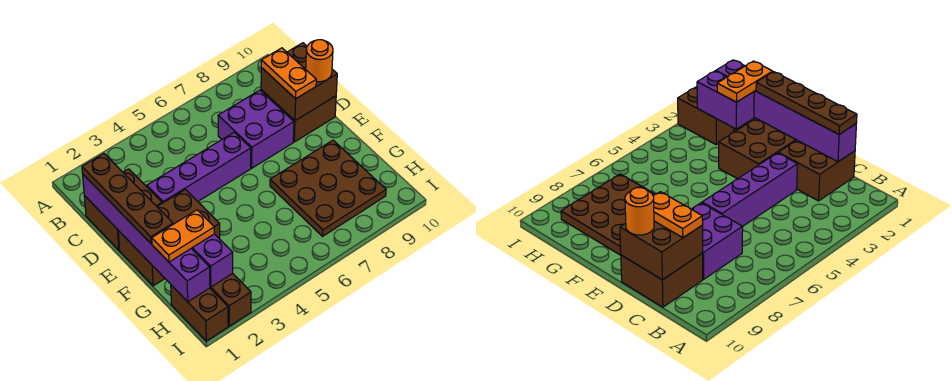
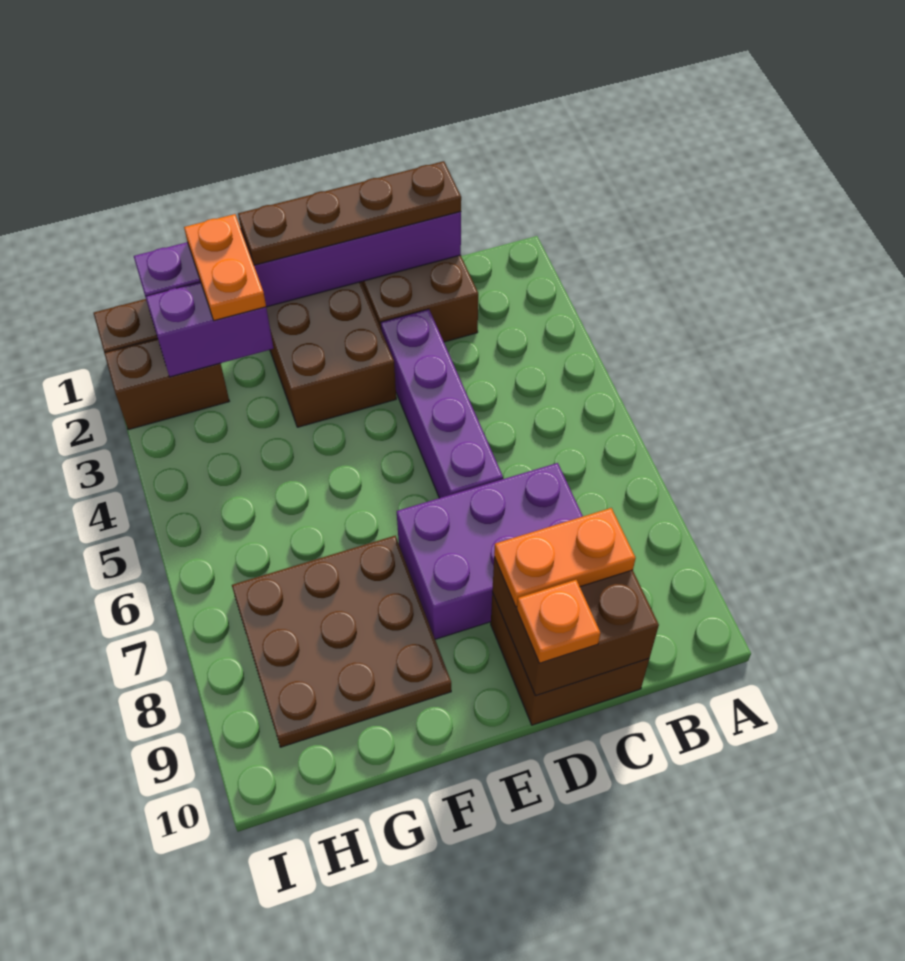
purple 2x2 brick [218,90,294,168] -> purple 2x3 brick [397,463,583,639]
orange 1x1 round brick [306,40,333,82] -> orange 1x1 plate [517,580,600,663]

